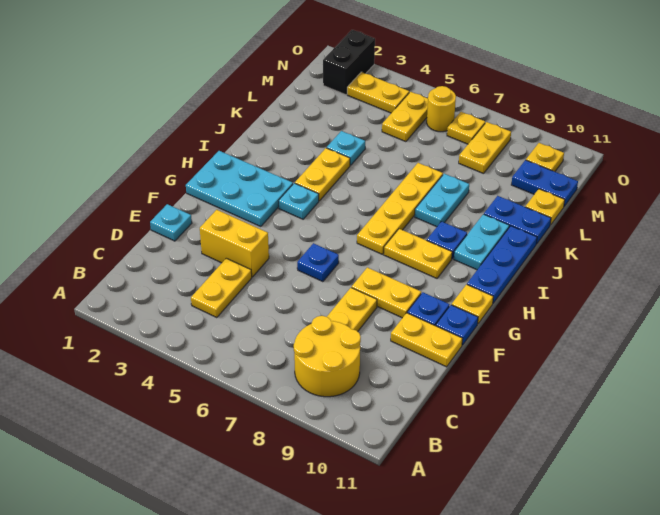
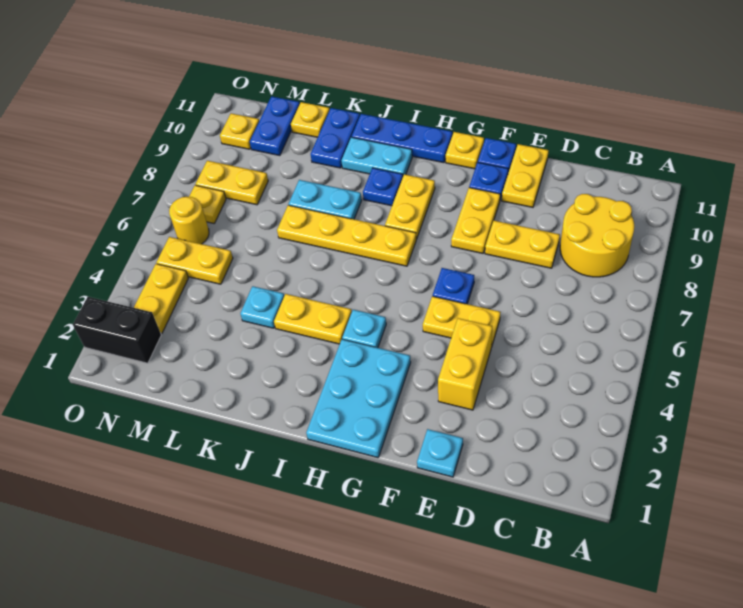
yellow 1x2 plate [191,258,252,318] -> yellow 1x2 plate moved to [423,296,501,347]

